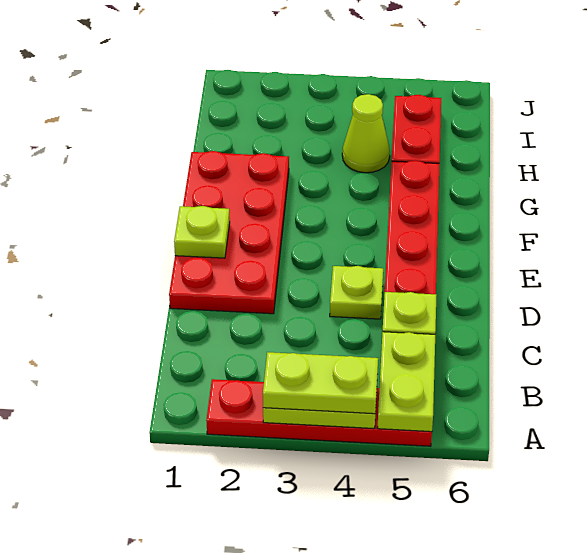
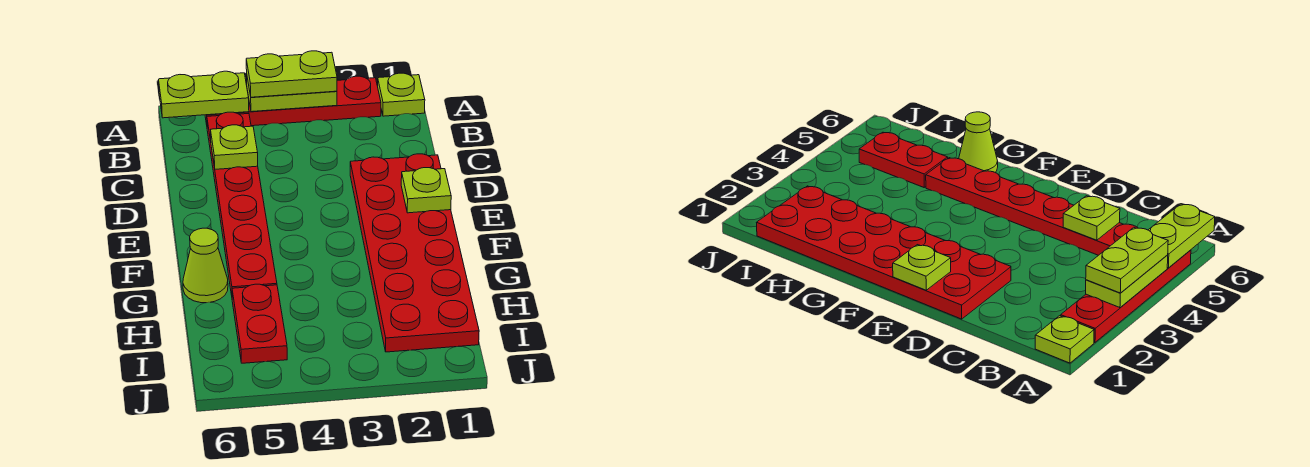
lime 1x2 plate [378,332,435,432] -> lime 1x2 plate turned to [159,71,249,118]
red 2x4 plate [169,151,289,314] -> red 2x6 plate [350,154,479,352]
lime 1x1 plate [330,266,383,319] -> lime 1x1 plate moved to [378,73,425,116]
lime 1x1 cone [342,94,390,173] -> lime 1x1 cone moved to [183,228,228,303]

